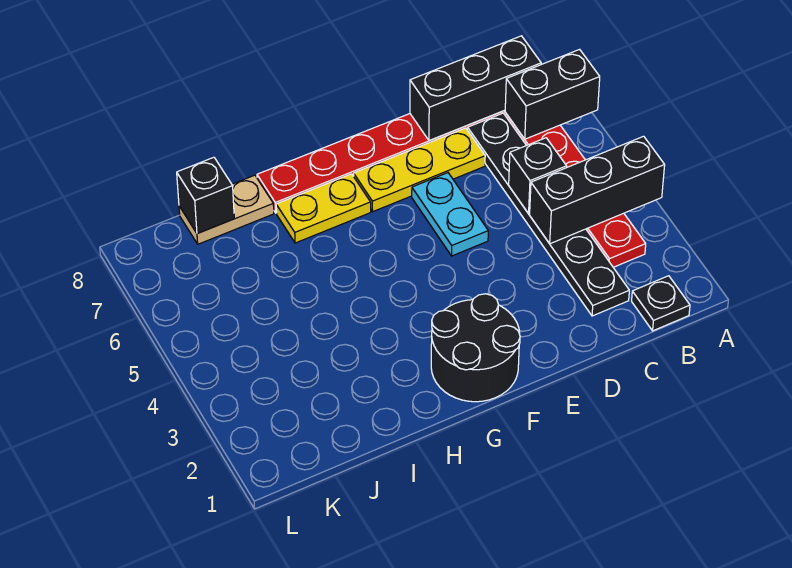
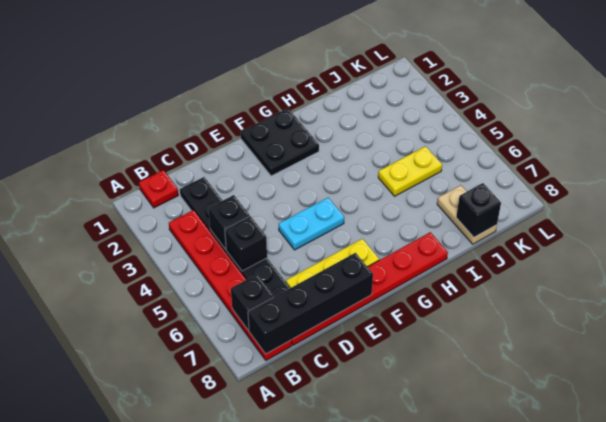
black 1x3 brick [530,136,665,244] -> black 1x1 brick [209,195,250,249]
black 1x2 brick [505,49,600,139] -> black 1x1 brick [231,274,274,331]
black 1x1 plate [632,276,690,331] -> red 1x1 plate [139,170,178,208]
black 1x3 brick [410,36,541,141] -> black 1x4 brick [248,253,373,354]
cyan 1x2 plate [412,173,488,256] -> cyan 1x2 plate turned to [279,198,344,250]
black 2x2 round brick [431,294,520,402] -> black 2x2 plate [241,108,319,176]
yellow 1x2 plate [276,174,371,243] -> yellow 1x2 plate moved to [378,146,442,196]
tan 1x2 plate [179,175,274,244] -> tan 1x2 plate turned to [437,185,497,244]

